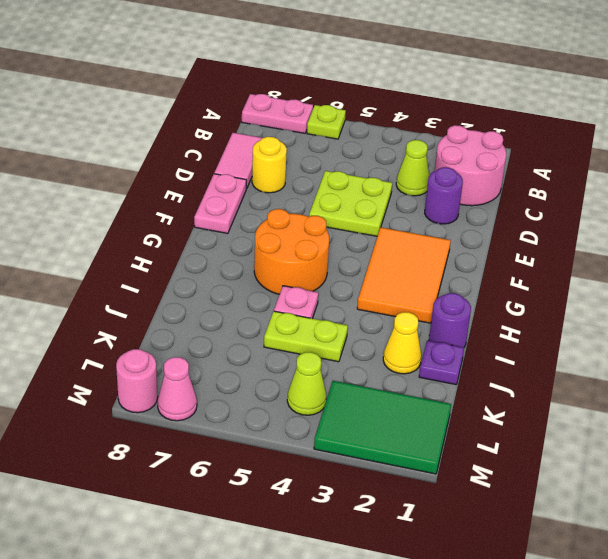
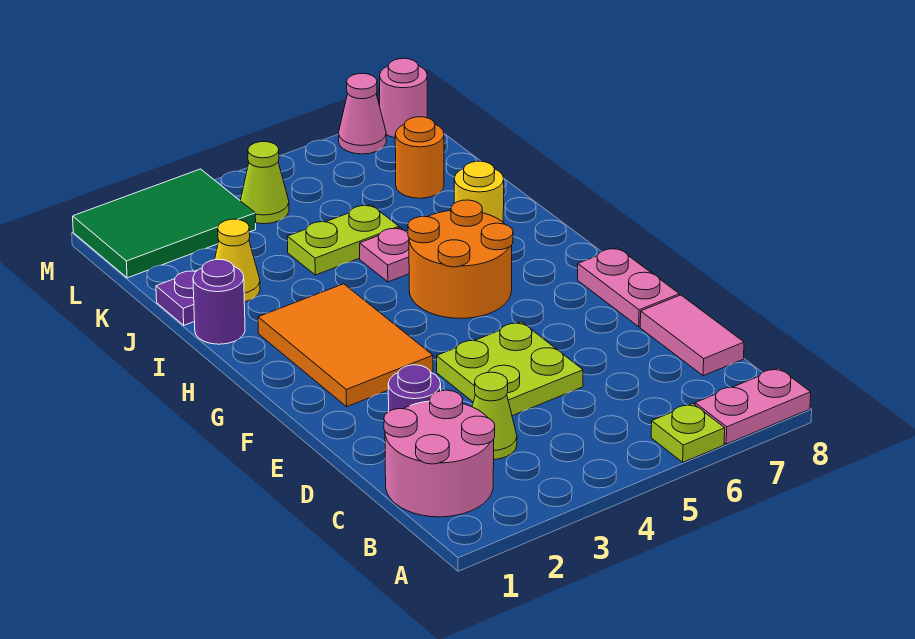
yellow 1x1 round brick [252,137,287,193] -> yellow 1x1 round brick moved to [454,161,504,222]
none -> orange 1x1 round brick [395,117,444,198]

